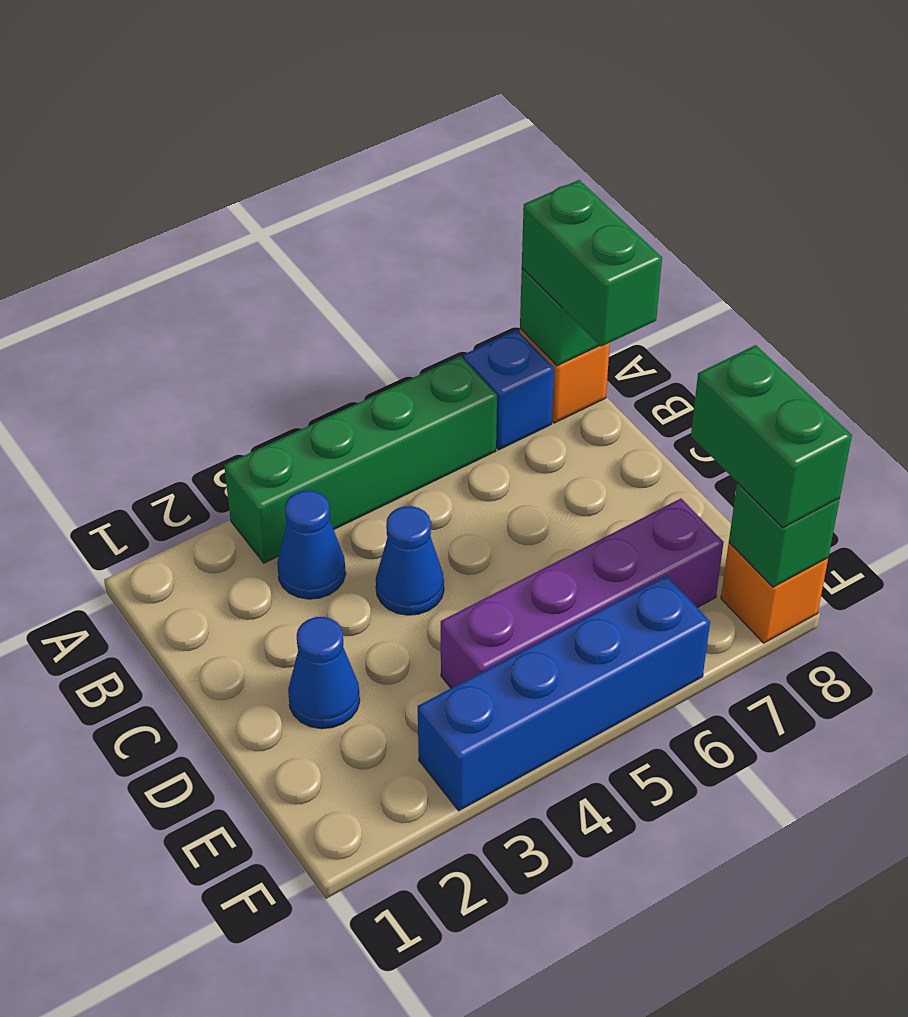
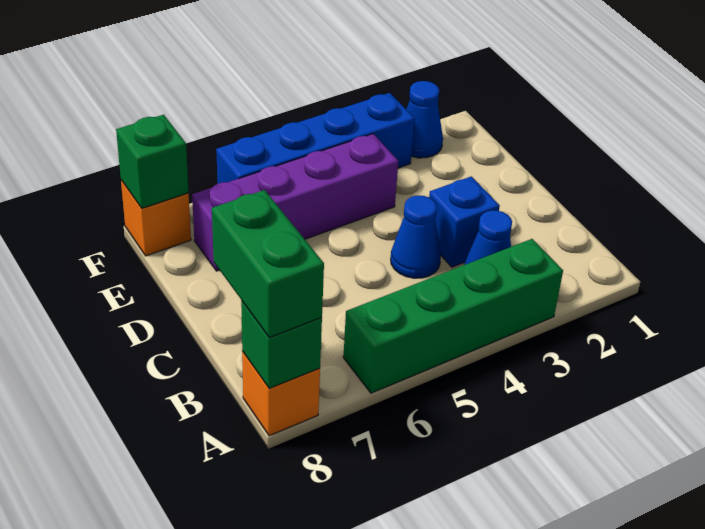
blue 1x1 brick [463,330,554,450] -> blue 1x1 brick moved to [429,176,500,267]
blue 1x1 cone [288,617,360,729] -> blue 1x1 cone moved to [406,81,443,158]
green 1x2 brick [691,345,852,528] -> none

